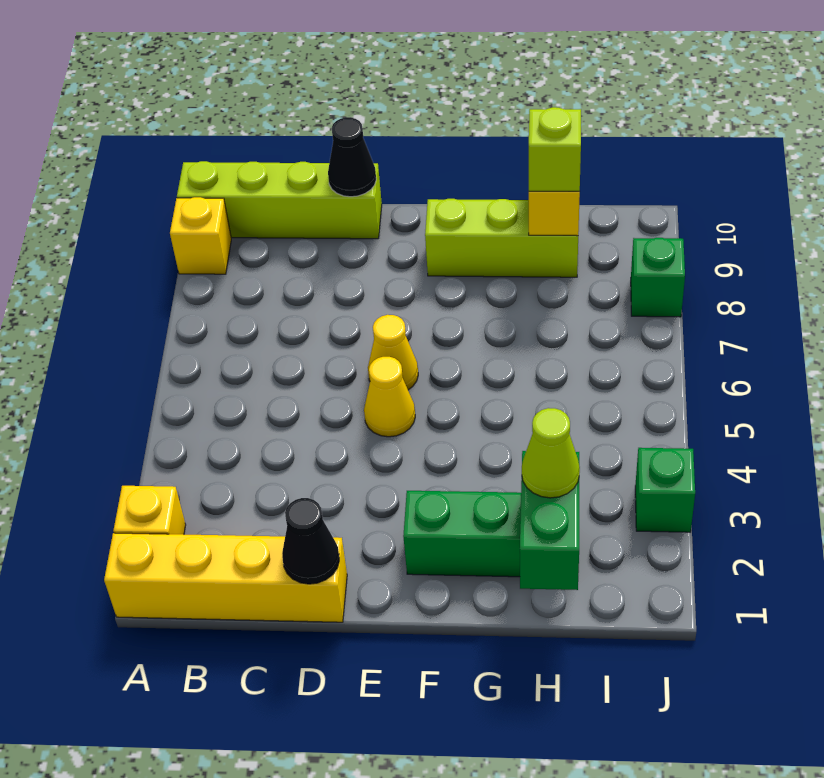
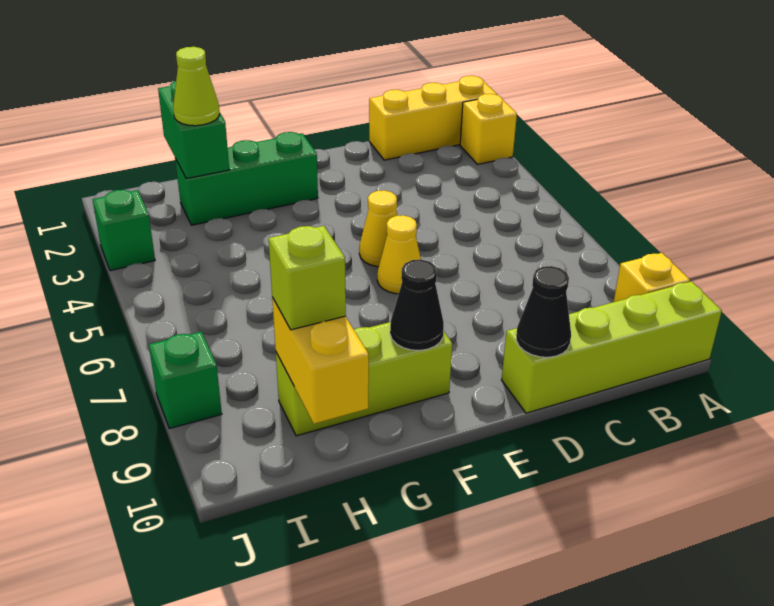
yellow 1x4 brick [104,533,347,622] -> yellow 1x3 brick [369,76,497,160]
black 1x1 cone [282,498,339,584] -> black 1x1 cone moved to [390,260,444,350]

